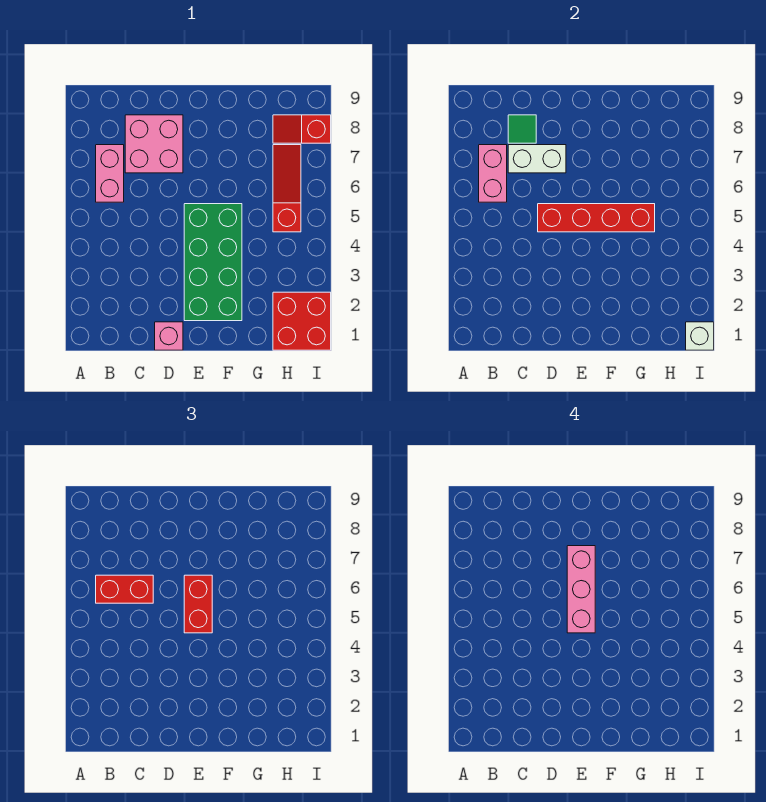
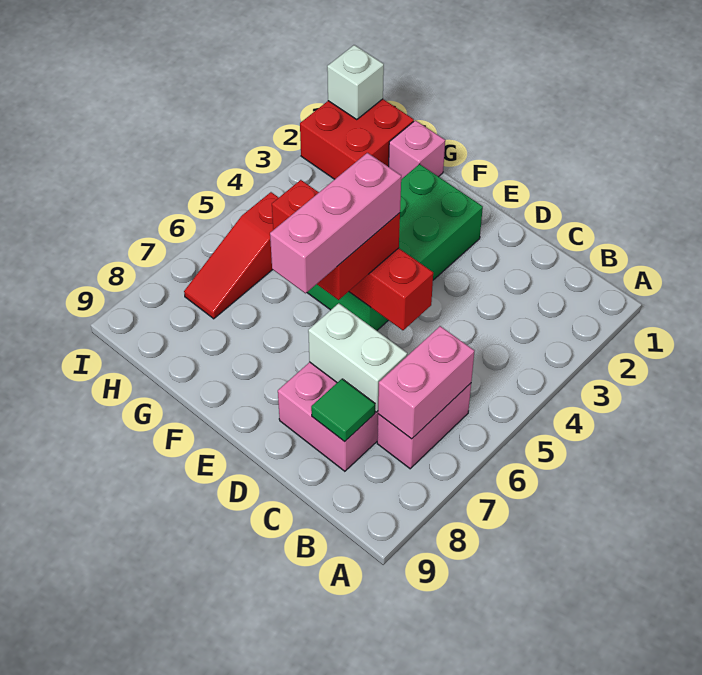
red 1x2 brick [96,575,153,603] -> none
pink 1x1 brick [155,322,183,350] -> pink 1x1 brick moved to [389,120,445,179]
red 1x2 slope [273,115,331,143] -> none

